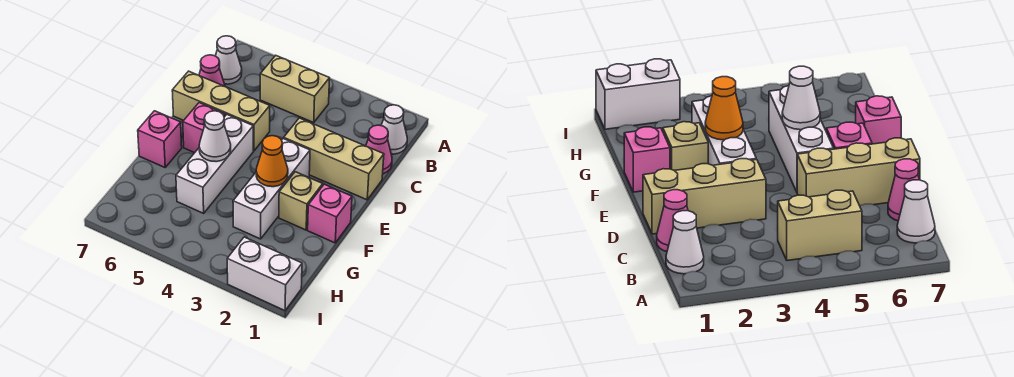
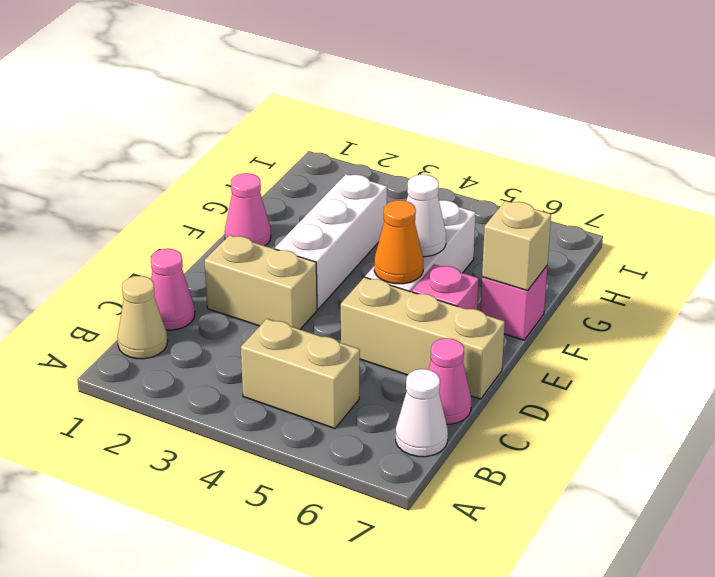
white 1x1 cone [381,105,407,154] -> tan 1x1 cone [117,276,168,359]
tan 1x3 brick [284,118,384,200] -> tan 1x2 brick [204,235,317,329]
pink 1x1 brick [308,184,352,243] -> pink 1x1 cone [225,173,271,246]
tan 1x1 brick [279,172,323,230] -> tan 1x1 brick moved to [482,201,551,291]
orange 1x1 cone [256,136,288,187] -> orange 1x1 cone moved to [374,200,423,284]
white 1x2 brick [227,237,302,311] -> none

